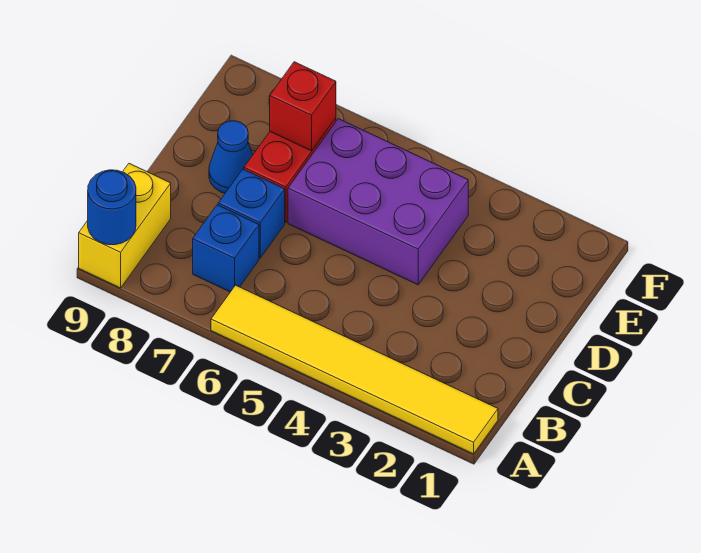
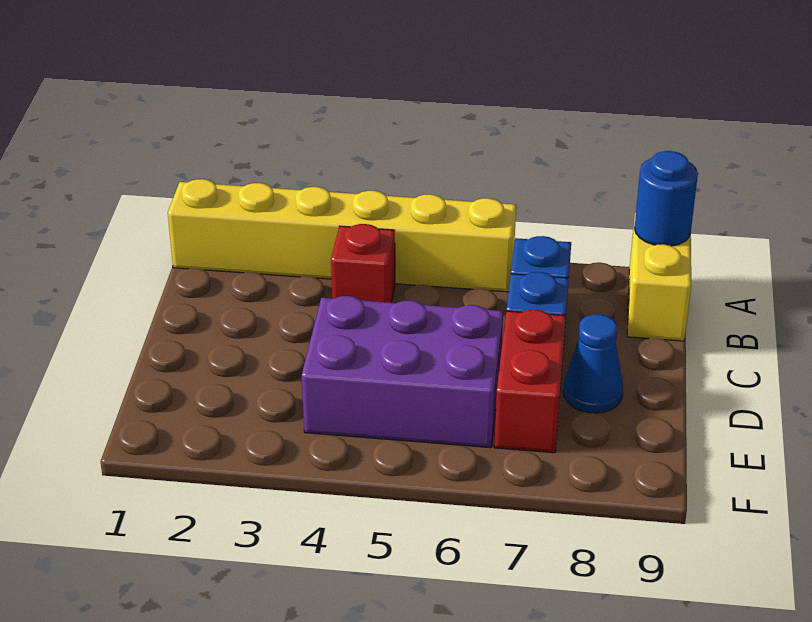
yellow 1x6 tile [211,285,498,454] -> yellow 1x6 brick [168,179,516,292]
red 1x1 brick [270,62,336,151] -> red 1x1 brick moved to [331,224,395,303]

